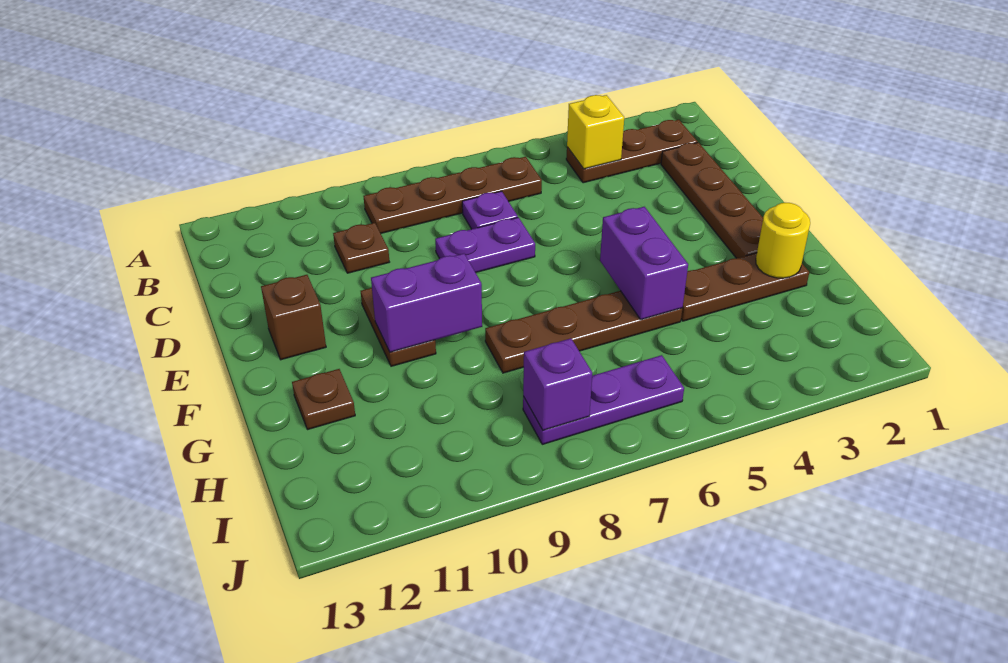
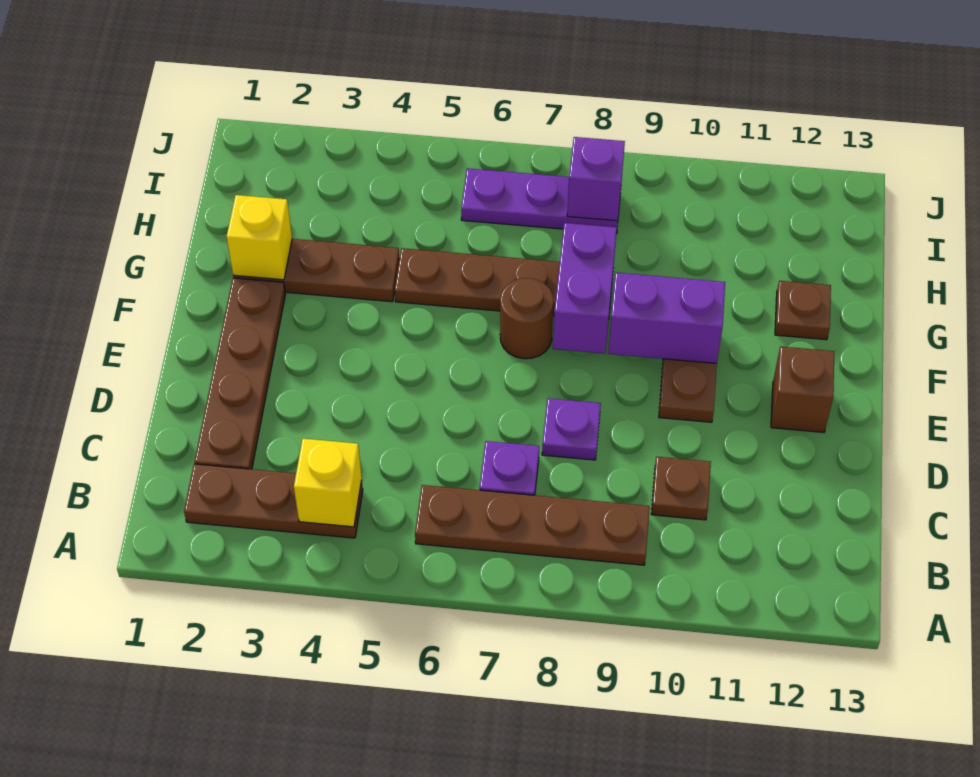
purple 1x2 plate [435,217,535,273] -> purple 1x1 plate [542,398,601,460]
purple 1x2 brick [600,207,688,320] -> purple 1x2 brick moved to [553,223,617,354]
none -> brown 1x1 round brick [500,278,554,359]
yellow 1x1 round brick [756,203,810,278] -> yellow 1x1 brick [227,195,292,280]

